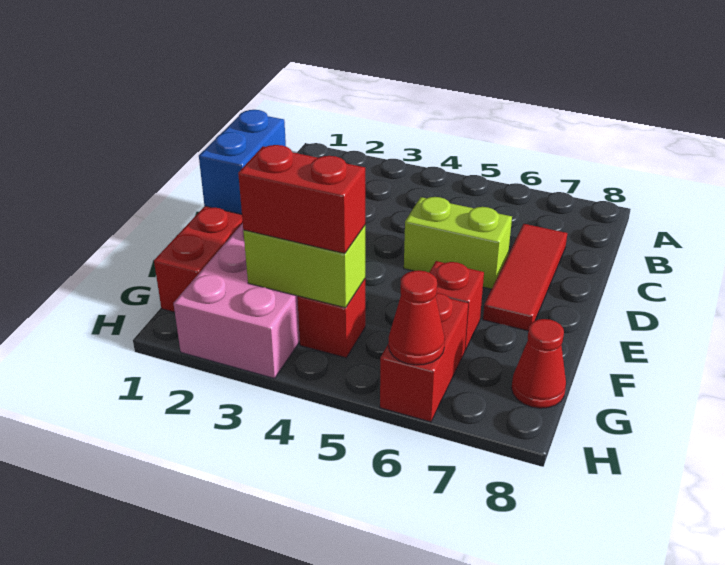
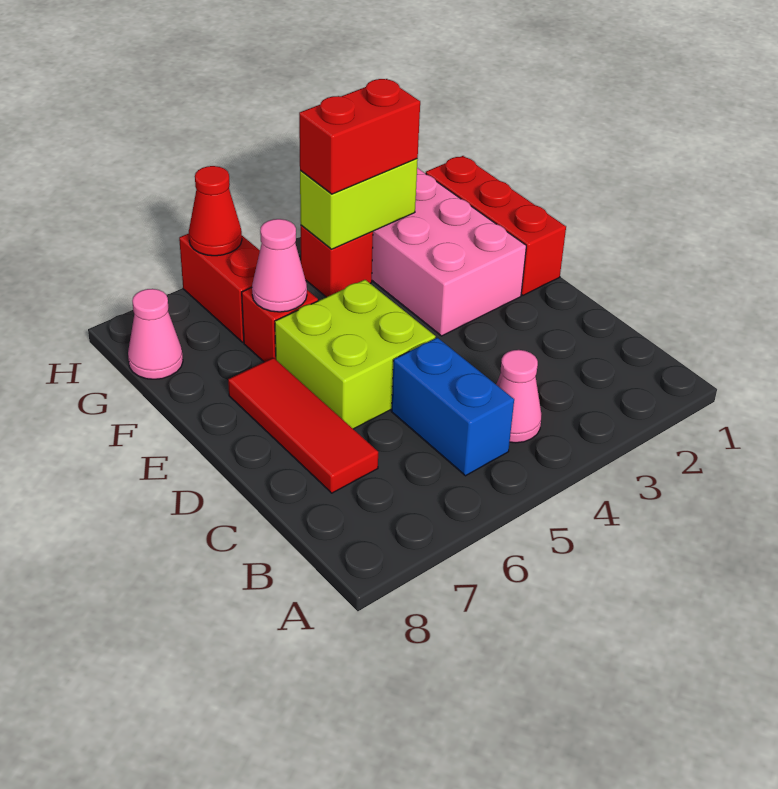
none -> pink 1x1 cone [496,350,541,443]
blue 1x2 brick [199,110,286,214] -> blue 1x2 brick moved to [391,338,514,476]
lime 1x2 brick [404,197,512,289] -> lime 2x2 brick [275,280,436,429]
none -> pink 1x1 cone [252,219,307,312]
red 1x1 cone [511,319,566,408] -> pink 1x1 cone [128,289,183,379]

